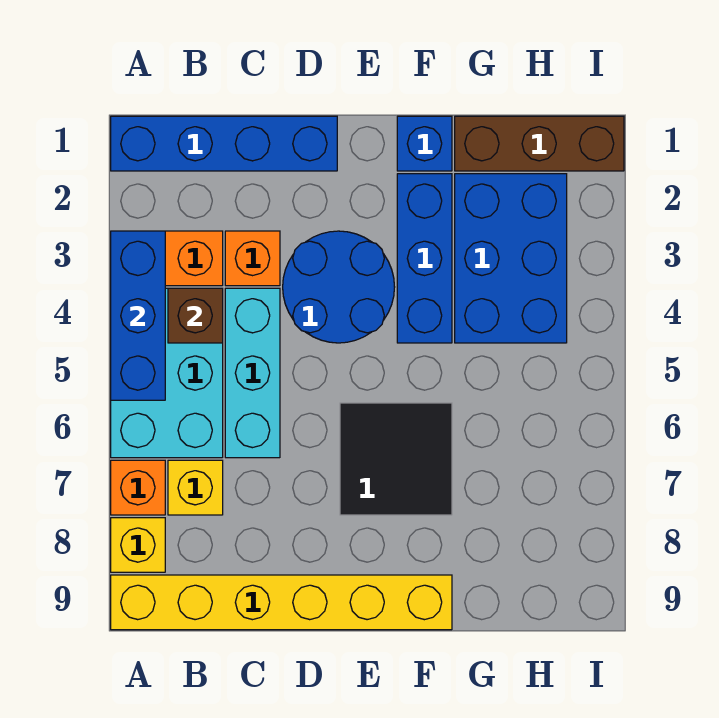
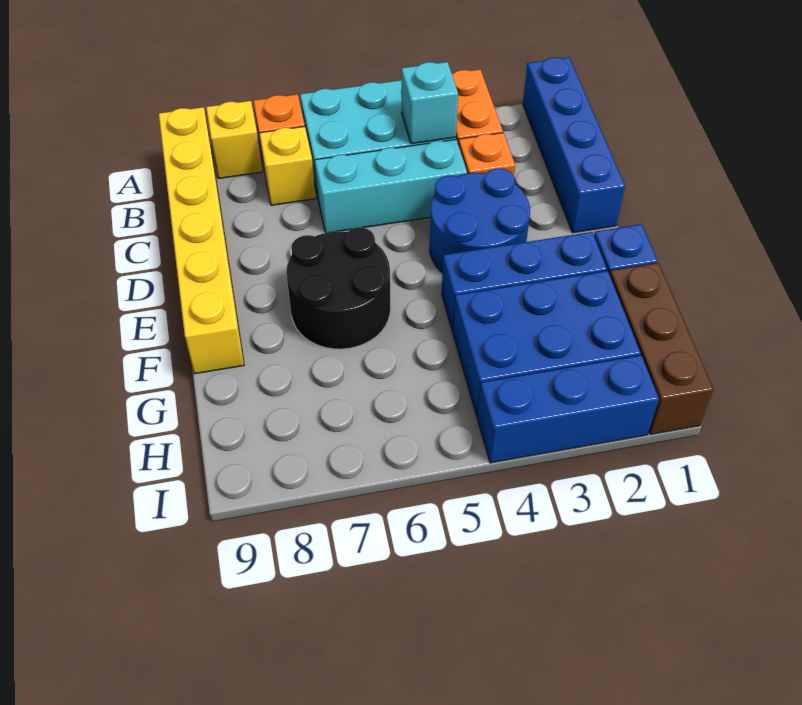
blue 1x3 brick [111,231,165,400] -> blue 1x3 brick moved to [477,355,659,463]
brown 1x1 brick [168,288,223,343] -> cyan 1x1 brick [402,62,458,144]
black 2x2 tile [340,403,452,515] -> black 2x2 round brick [286,228,390,349]

